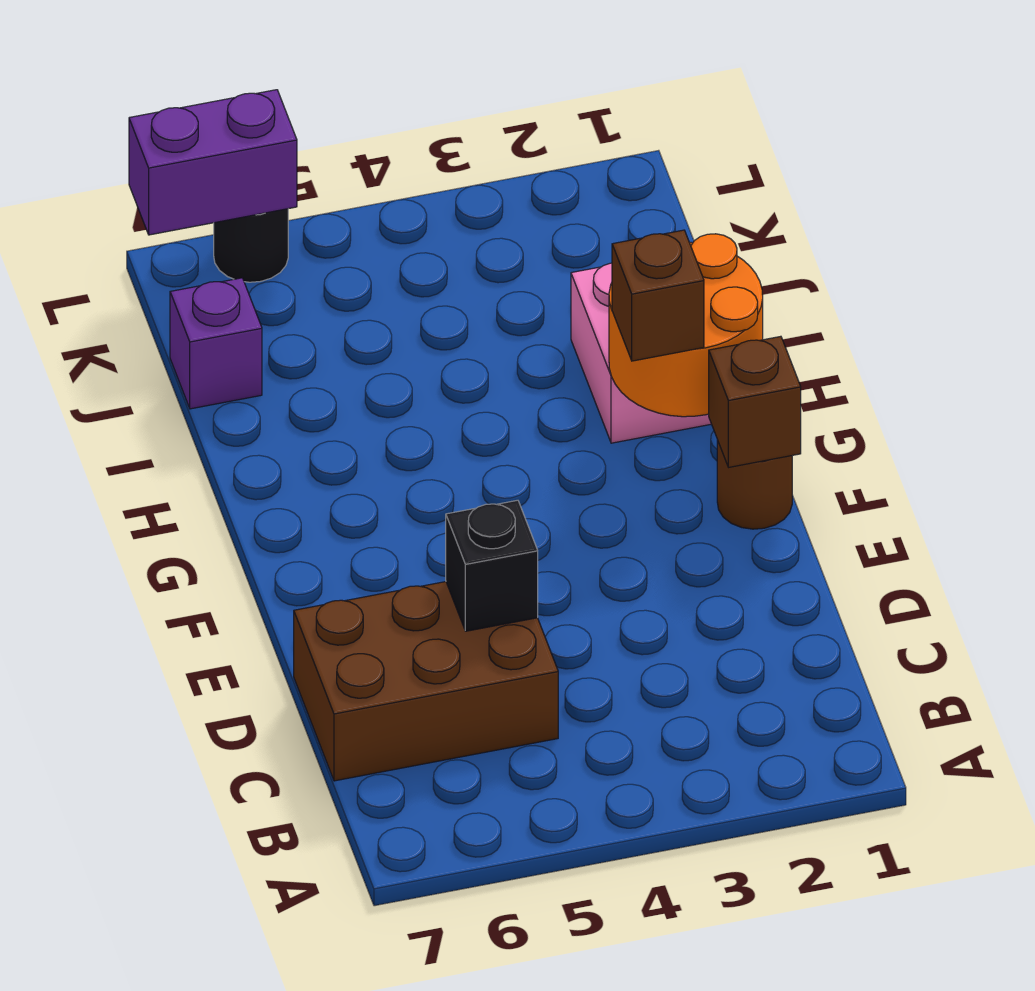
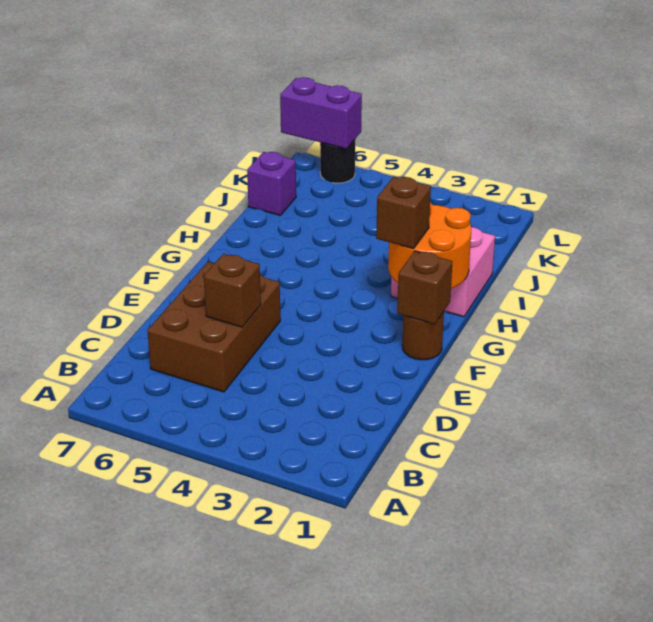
brown 2x3 brick [294,582,558,781] -> brown 2x3 brick turned to [148,262,280,392]
black 1x1 brick [446,500,538,631] -> brown 1x1 brick [204,254,261,327]

